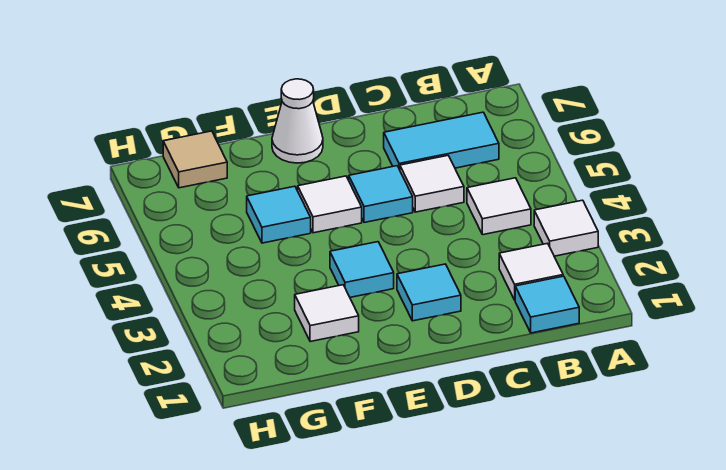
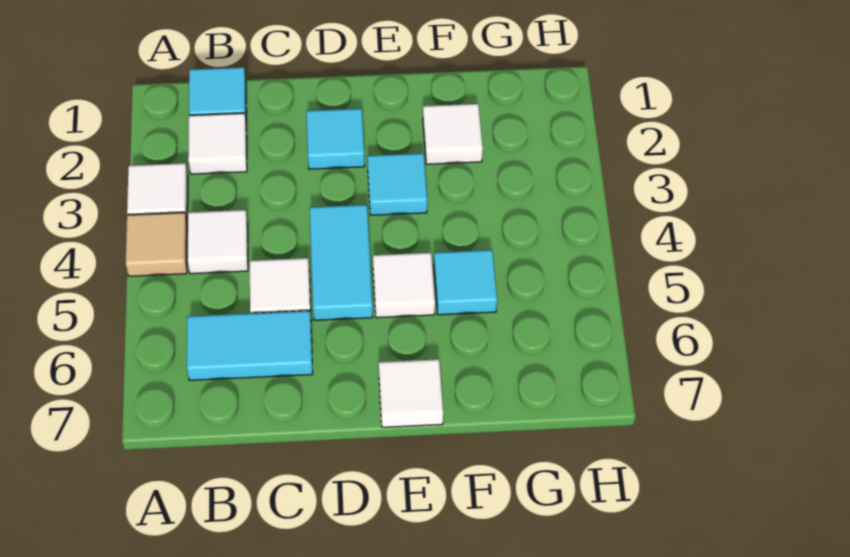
cyan 1x1 tile [349,166,413,223] -> cyan 1x2 tile [310,205,373,320]
white 1x1 cone [272,79,323,163] -> white 1x1 tile [379,359,443,427]
tan 1x1 tile [163,131,227,188] -> tan 1x1 tile moved to [126,212,187,276]

